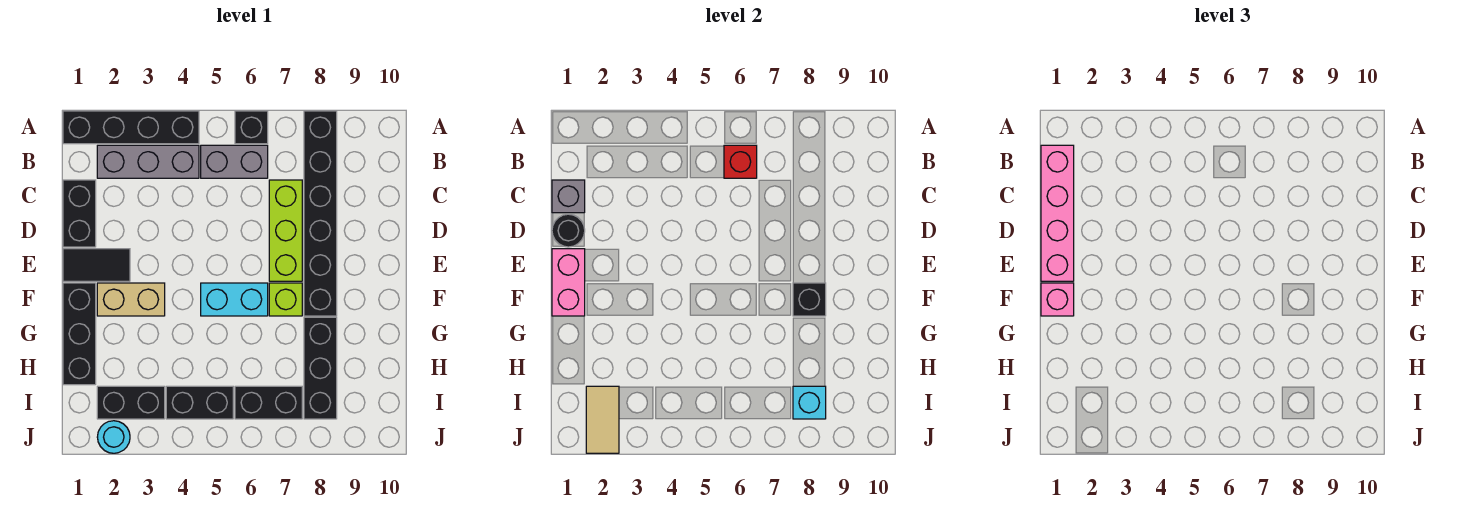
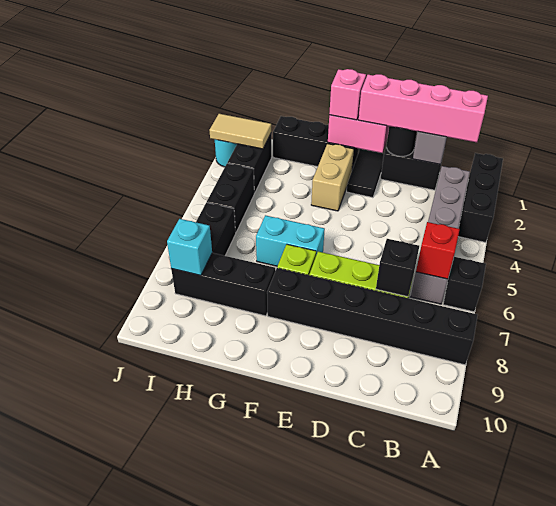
black 1x4 brick [63,111,199,144] -> black 1x3 brick [458,153,503,242]
cyan 1x2 brick [201,283,268,316] -> cyan 1x2 brick turned to [256,215,325,266]
black 1x1 brick [793,283,826,316] -> black 1x1 brick moved to [376,239,419,297]

